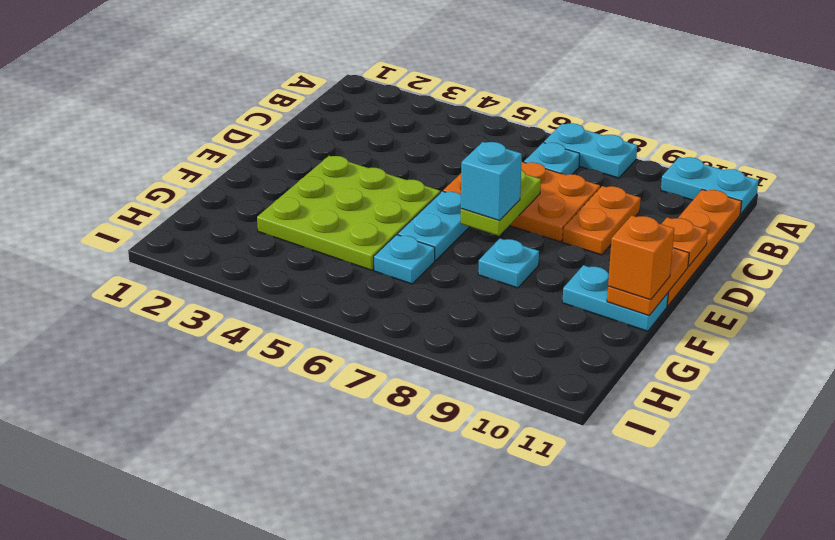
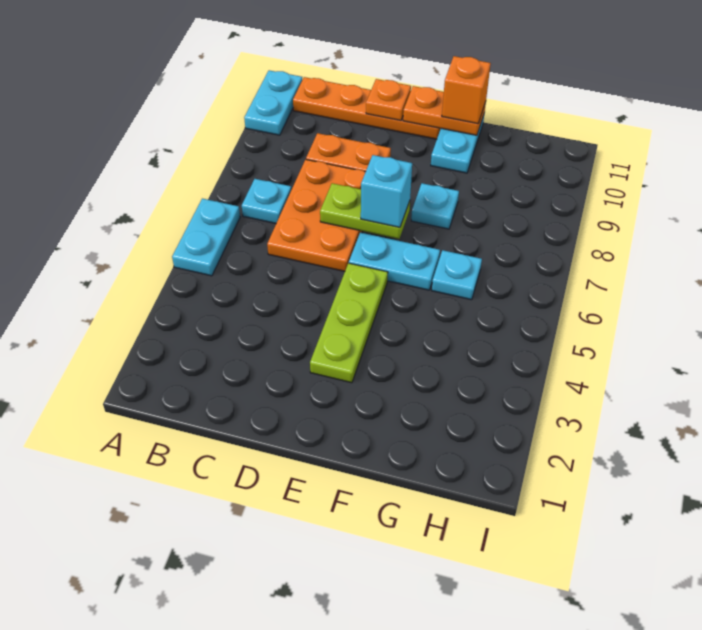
cyan 1x2 plate [544,123,637,178] -> cyan 1x2 plate moved to [172,199,240,276]
lime 3x3 plate [257,156,440,270] -> lime 1x3 plate [310,263,388,383]

